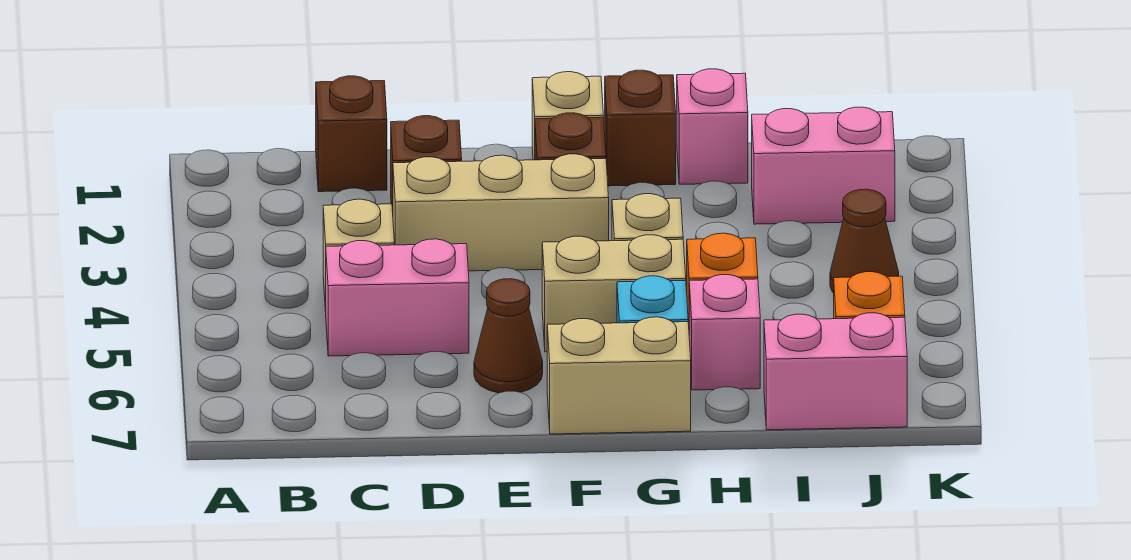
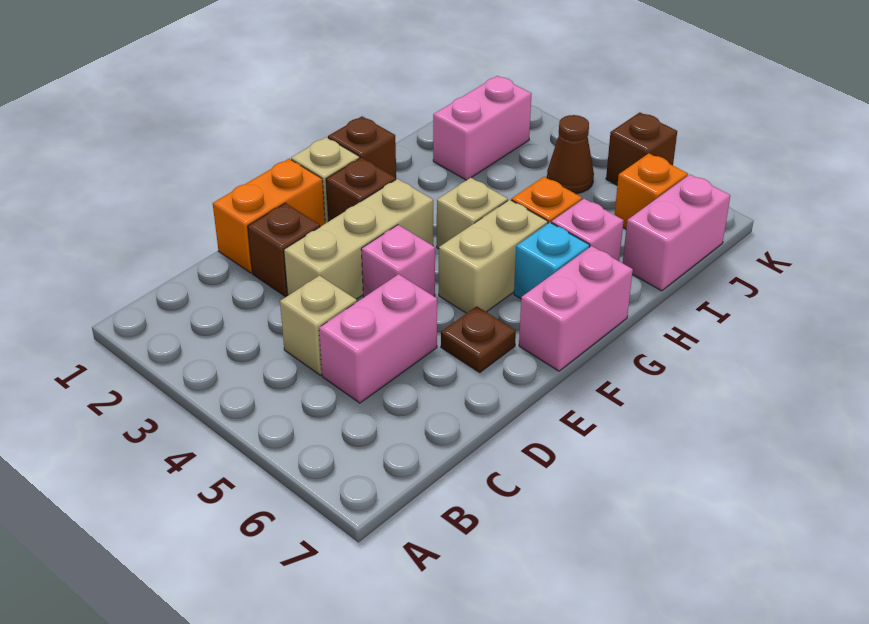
brown 1x1 brick [316,76,387,192] -> brown 1x1 brick moved to [606,112,677,185]
none -> orange 1x2 brick [213,159,325,273]
brown 1x1 cone [474,279,543,393] -> brown 1x1 plate [441,306,516,372]
tan 1x2 brick [547,317,691,434] -> pink 1x2 brick [519,246,633,371]
pink 1x1 brick [677,69,748,184] -> pink 1x1 brick moved to [361,225,435,297]

